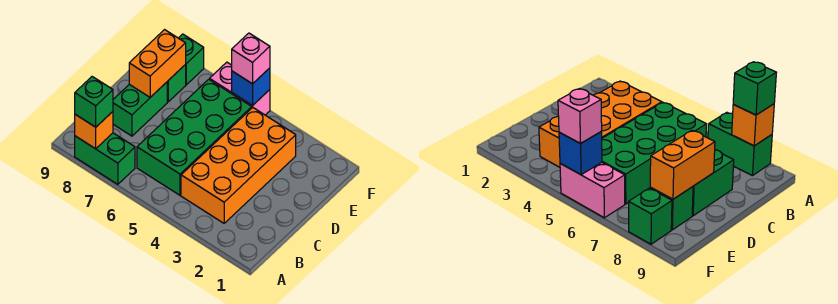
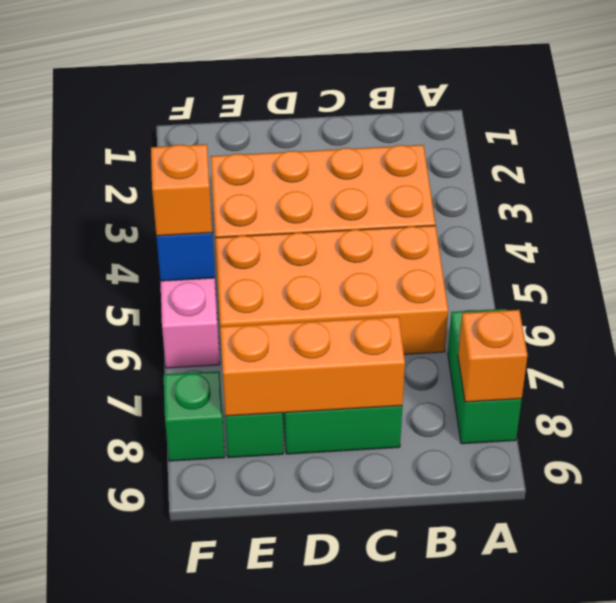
green 1x1 brick [75,77,113,127] -> none
green 2x4 brick [137,79,252,195] -> orange 2x4 brick [215,226,448,354]
orange 1x2 brick [129,30,186,97] -> orange 1x3 brick [220,317,405,416]
pink 1x1 brick [232,33,270,84] -> orange 1x1 brick [151,144,212,236]

